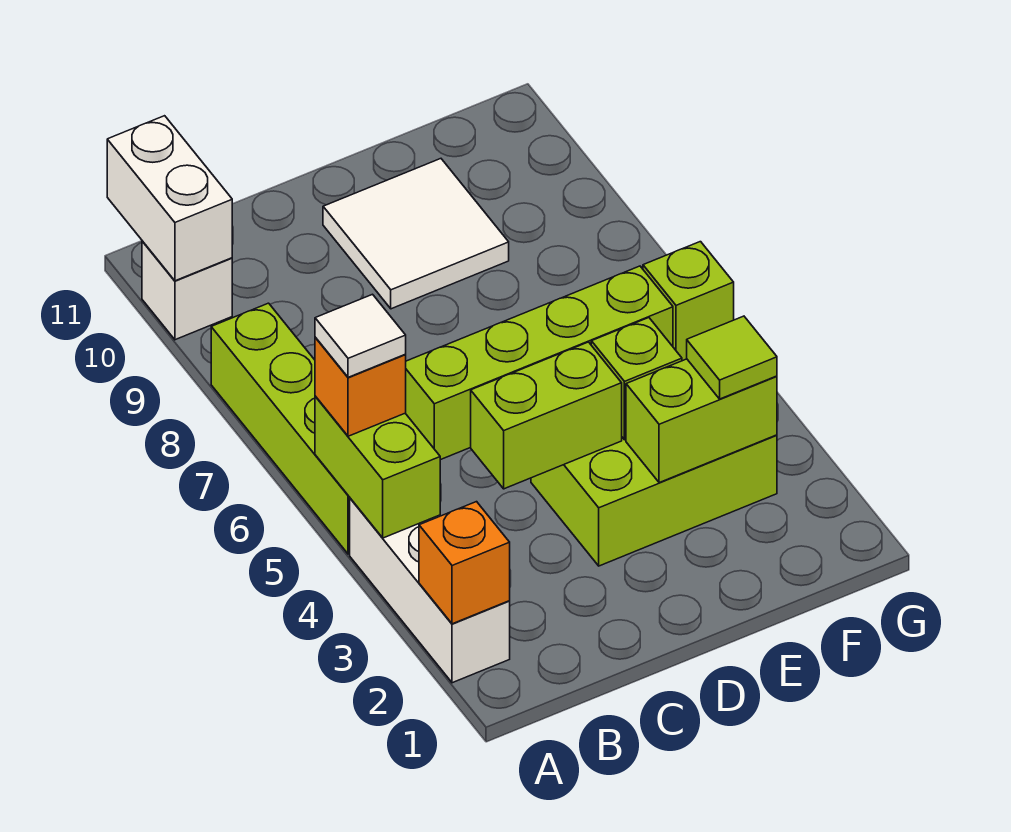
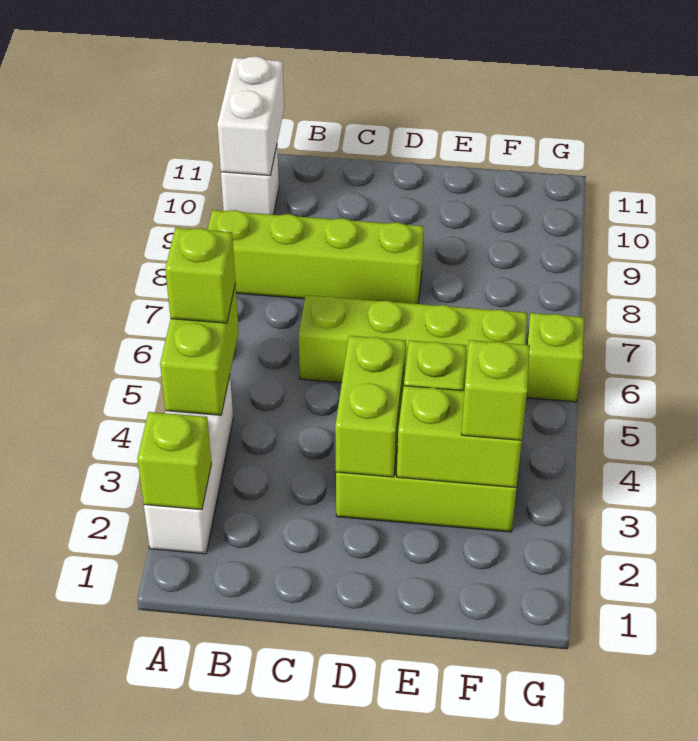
orange 1x1 brick [419,502,510,624] -> lime 1x1 brick [137,412,211,510]
lime 1x4 brick [211,303,350,554] -> lime 1x4 brick turned to [208,210,424,304]
orange 1x1 brick [315,338,406,436] -> lime 1x1 brick [165,228,235,323]
white 1x1 tile [315,294,406,377] -> none
lime 1x2 brick [471,342,622,489] -> lime 1x2 brick turned to [335,336,406,477]
white 2x2 tile [323,159,509,309] -> none
lime 1x1 tile [687,316,777,399] -> lime 1x1 brick [461,340,530,440]

